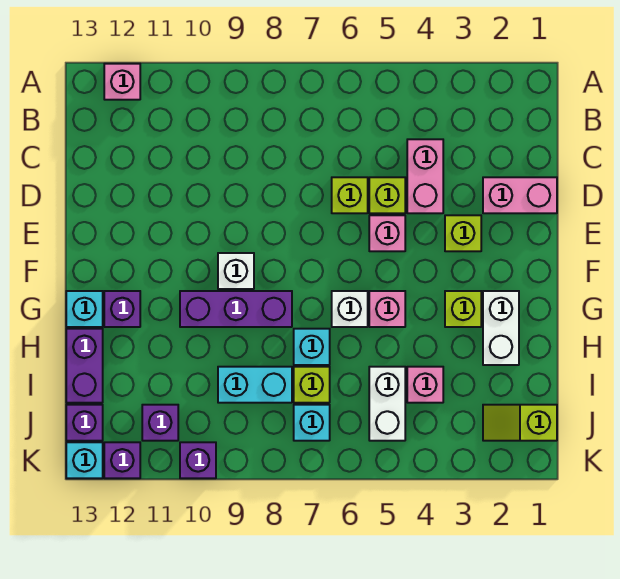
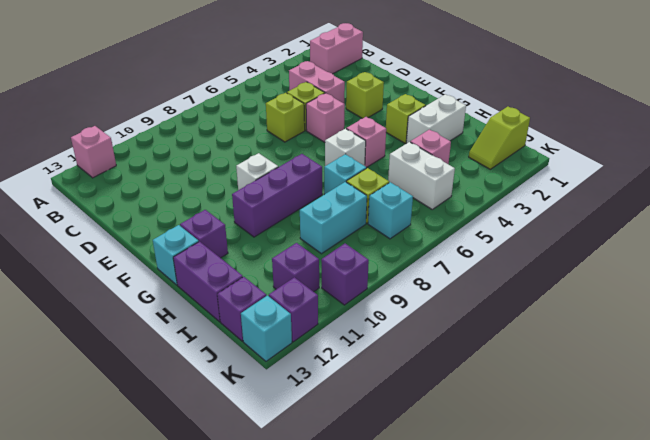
pink 1x2 brick [483,177,557,213] -> pink 1x2 brick moved to [310,23,363,74]
white 1x2 brick [483,291,519,365] -> white 1x2 brick turned to [406,94,466,143]

